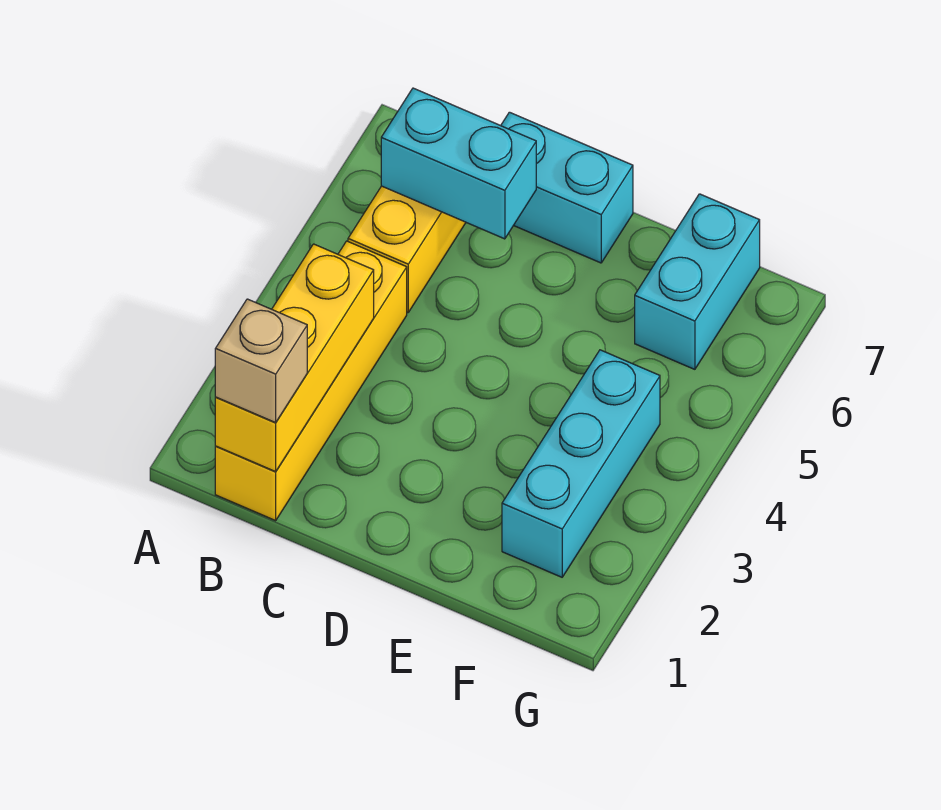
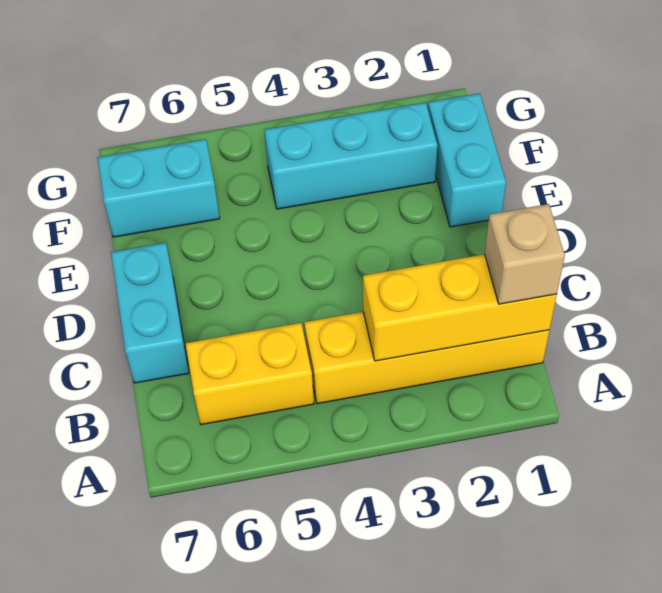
cyan 1x2 brick [381,88,536,239] -> cyan 1x2 brick moved to [428,93,506,227]

